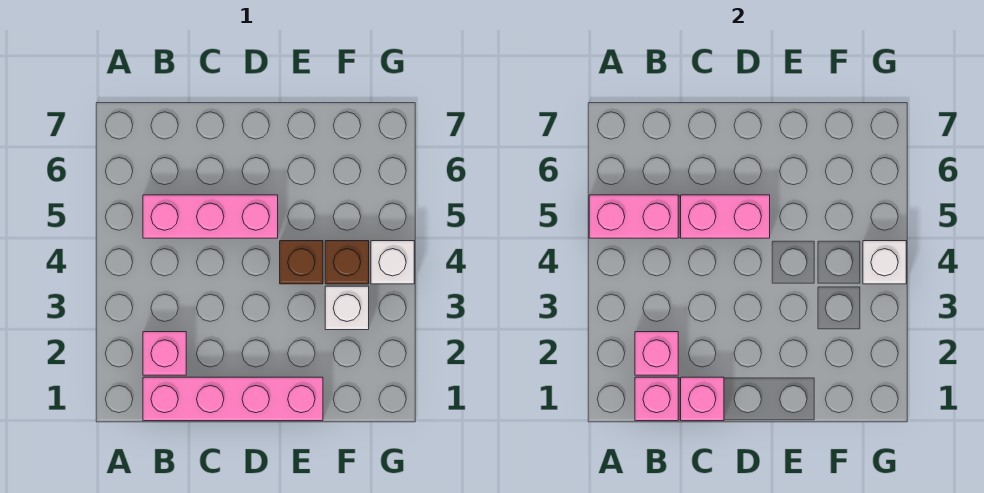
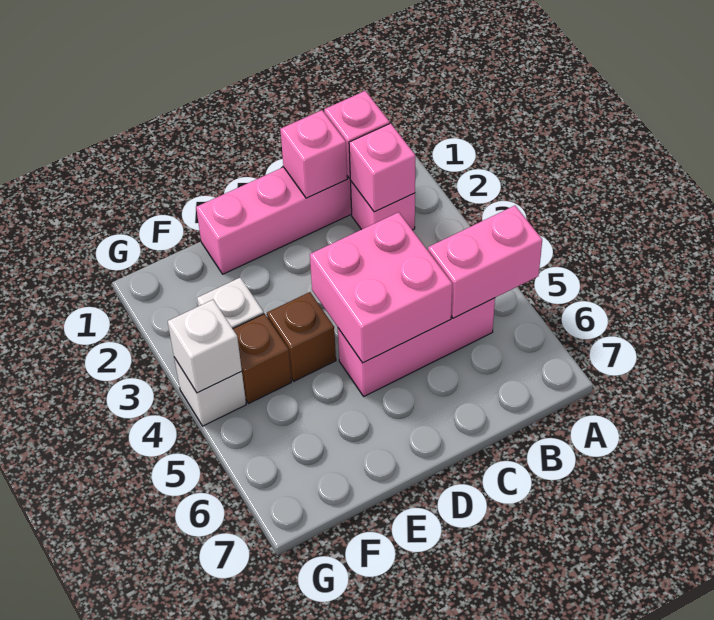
pink 1x2 brick [681,195,770,238] -> pink 2x2 brick [310,212,452,363]

